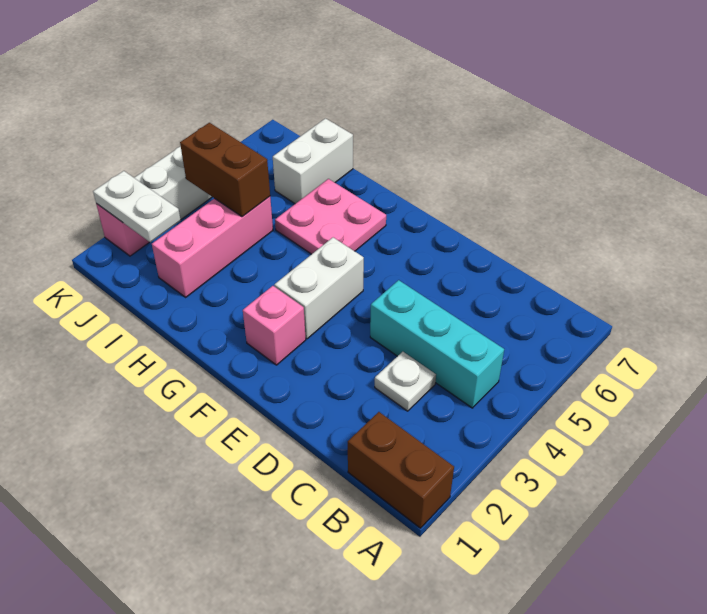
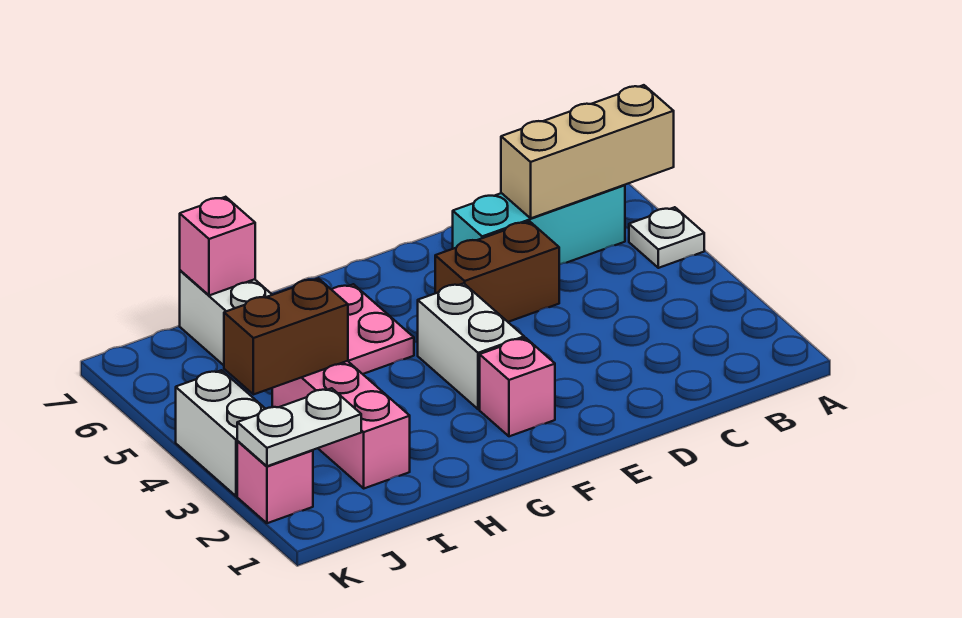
brown 1x2 brick [348,412,454,528] -> brown 1x2 brick moved to [435,221,559,322]
none -> tan 1x3 brick [501,85,674,218]
cyan 1x3 brick [370,280,504,408] -> cyan 1x3 brick moved to [453,185,625,264]
white 1x1 plate [375,352,436,411] -> white 1x1 plate moved to [629,207,704,268]
none -> pink 1x1 brick [180,197,255,295]

